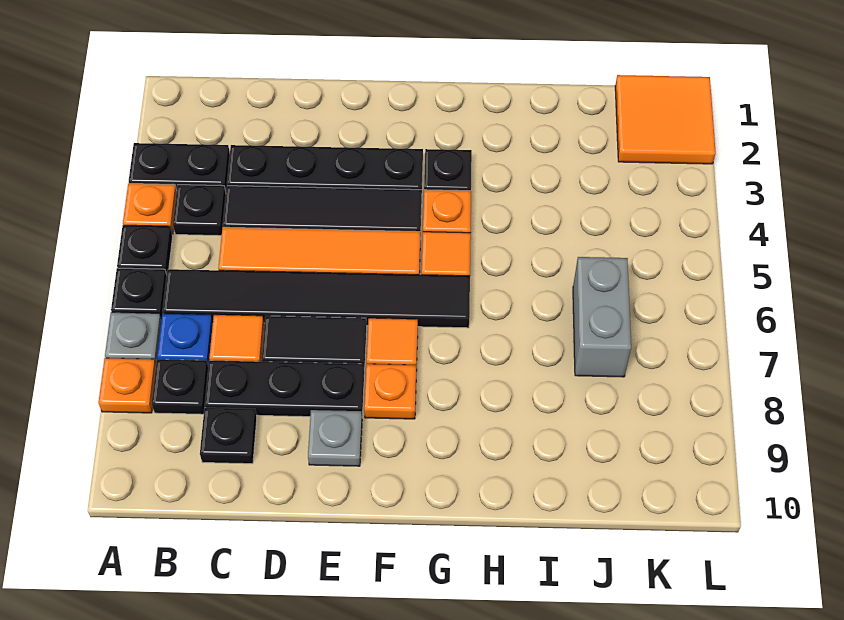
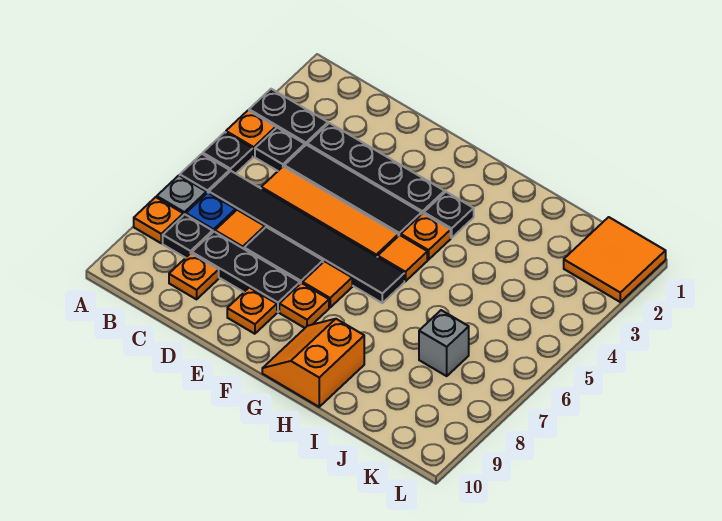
black 1x1 plate [200,408,257,464] -> orange 1x1 plate [169,253,219,299]
grey 1x1 plate [308,410,362,466] -> orange 1x1 plate [227,288,277,334]
none -> orange 2x2 slope [262,319,364,407]
grey 1x2 brick [573,257,631,377] -> grey 1x1 brick [419,310,469,376]

